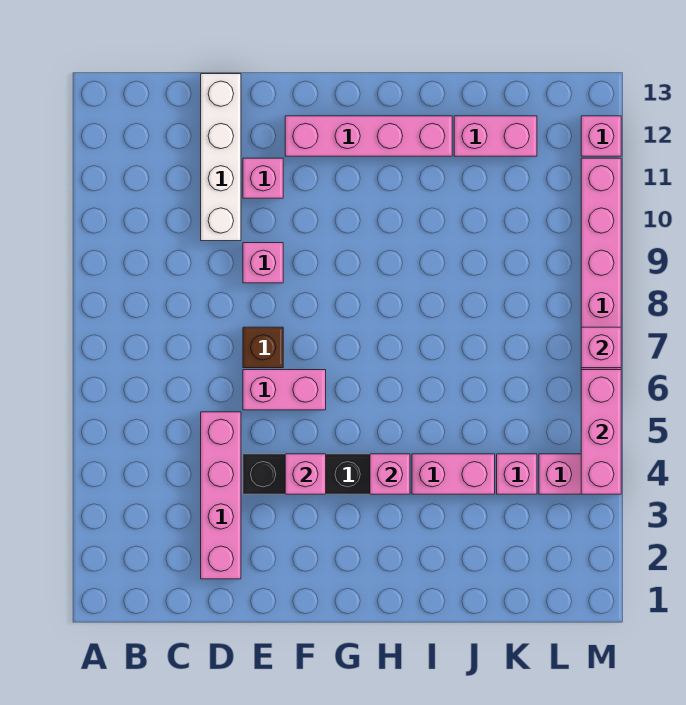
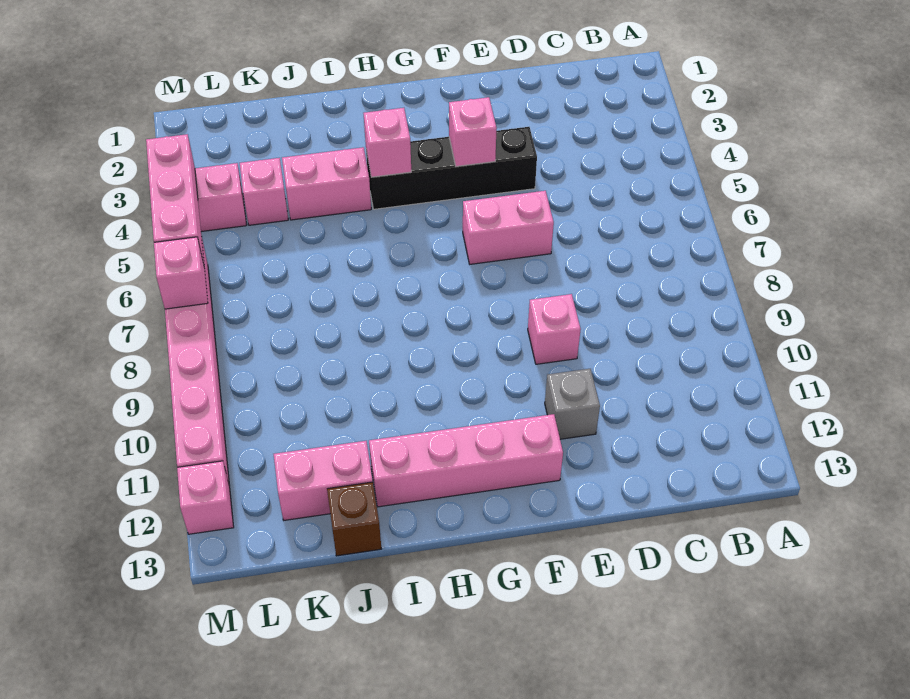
pink 1x4 brick [201,412,241,579] -> none
white 1x4 brick [201,74,241,241] -> none
brown 1x1 brick [243,327,283,368] -> brown 1x1 brick moved to [327,482,381,556]
pink 1x1 brick [243,158,283,198] -> grey 1x1 brick [545,369,600,439]

